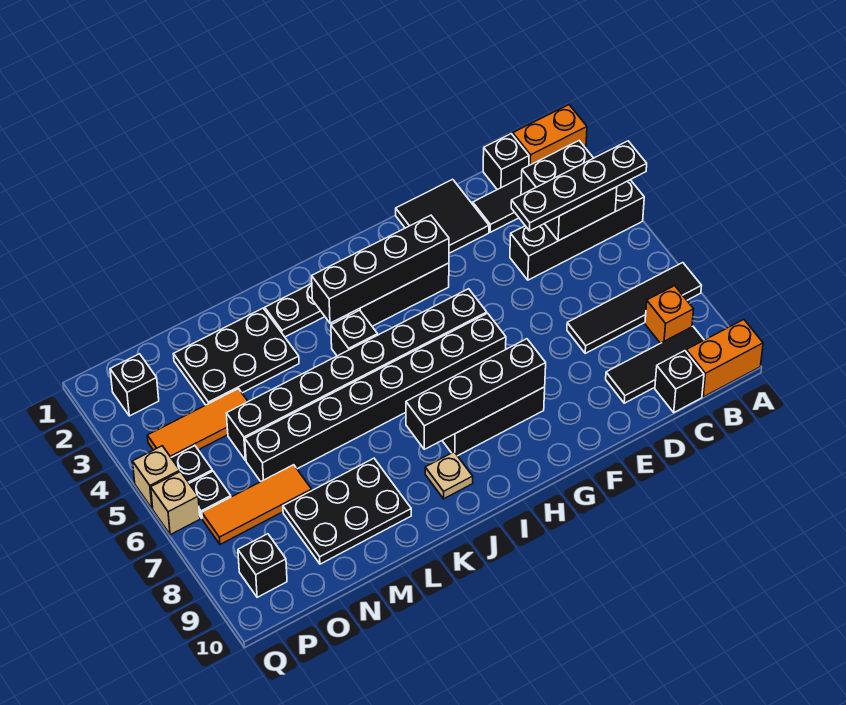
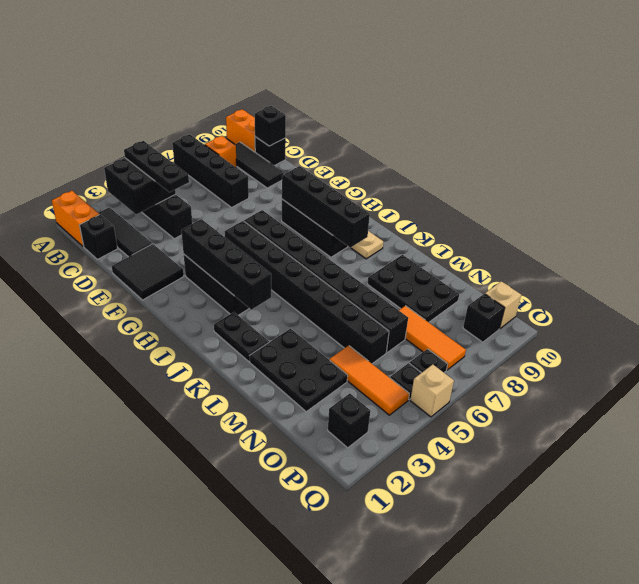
black 1x4 plate [511,141,647,231] -> black 1x3 plate [124,141,189,192]
black 1x4 tile [567,263,701,353] -> black 1x4 brick [172,134,249,208]
black 1x1 brick [331,310,378,356] -> black 1x1 brick moved to [255,106,286,146]
tan 1x1 brick [151,472,200,535] -> tan 1x1 brick moved to [485,281,521,329]

